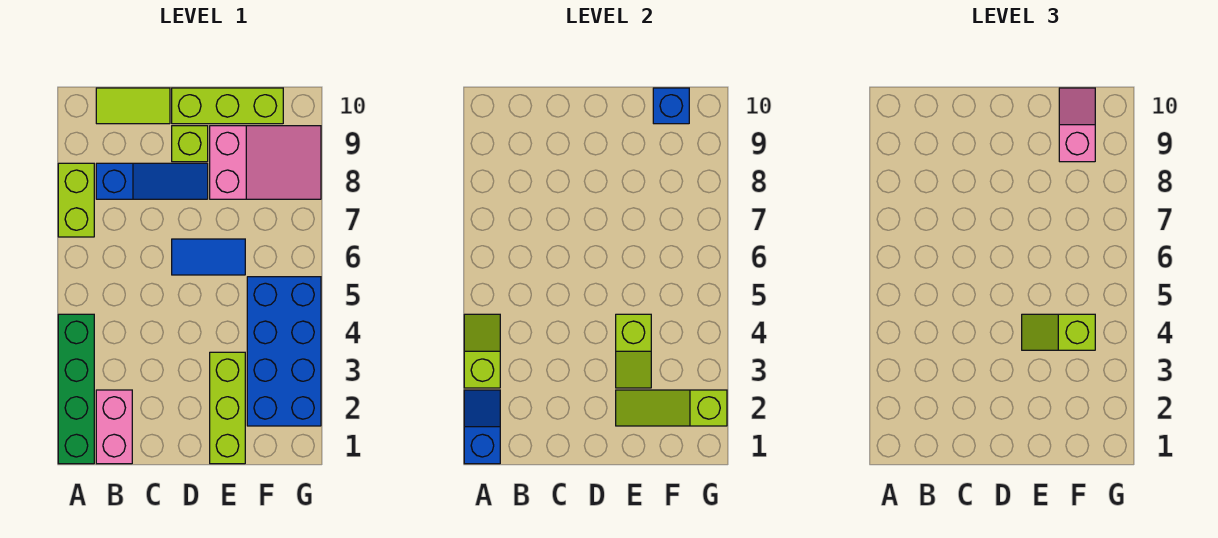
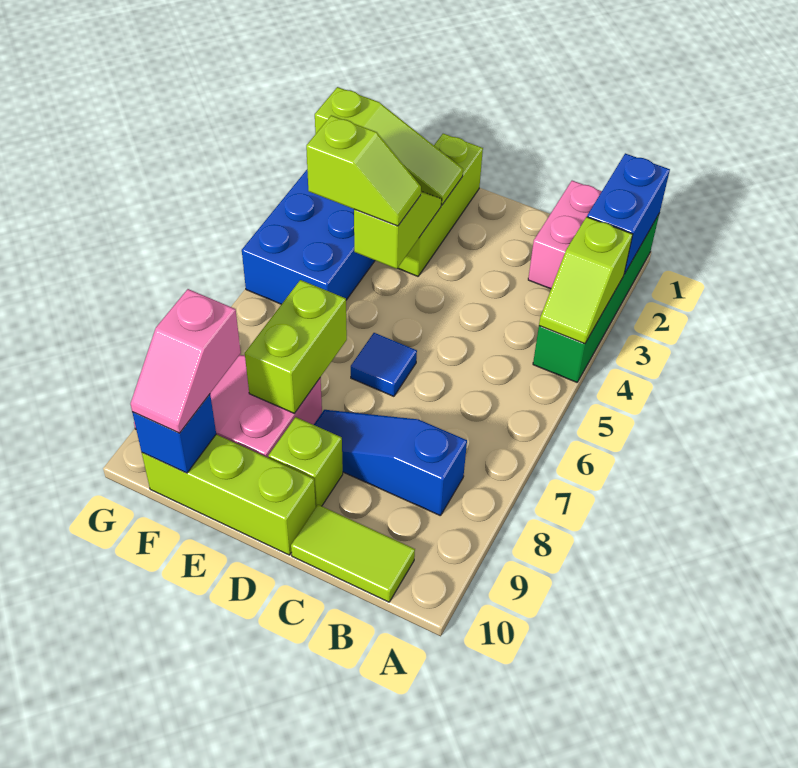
blue 1x2 slope [464,390,500,464] -> blue 1x2 brick [587,153,670,274]
lime 1x2 brick [58,163,94,237] -> lime 1x2 brick moved to [245,280,347,414]
blue 1x2 tile [172,239,245,275] -> blue 1x1 tile [351,333,417,396]

